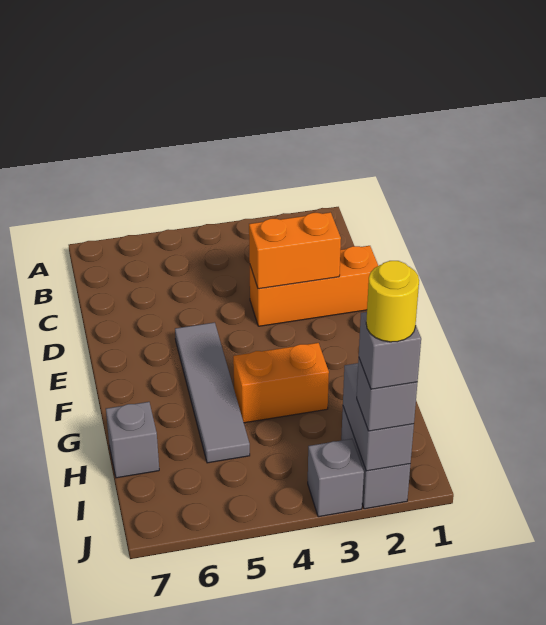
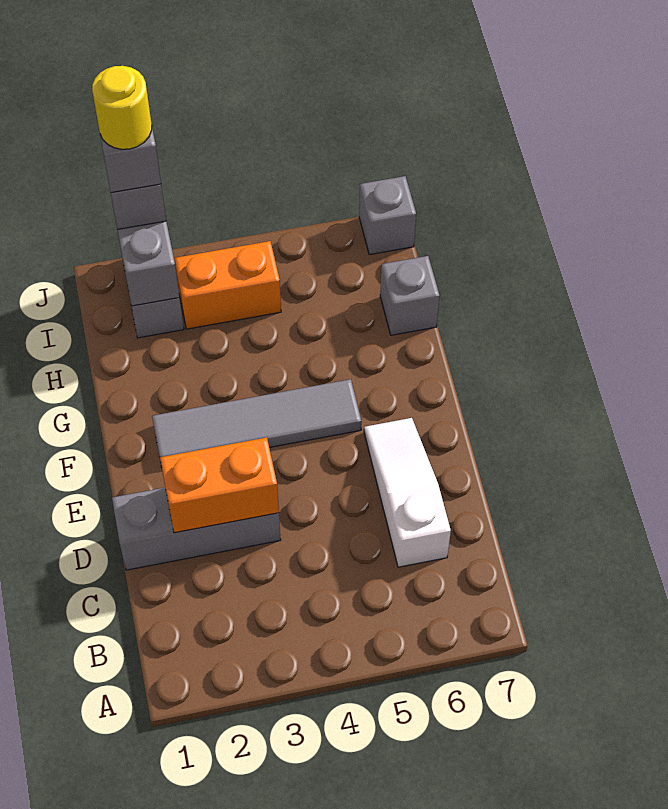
none -> white 1x3 slope [364,418,451,567]
orange 1x3 brick [250,246,378,326] -> grey 1x3 brick [112,488,281,570]
grey 1x4 tile [175,322,250,463] -> grey 1x4 tile turned to [152,379,361,467]
orange 1x2 brick [233,343,329,423] -> orange 1x2 brick moved to [174,241,281,329]
grey 1x1 brick [308,439,364,517] -> grey 1x1 brick moved to [359,176,416,255]

